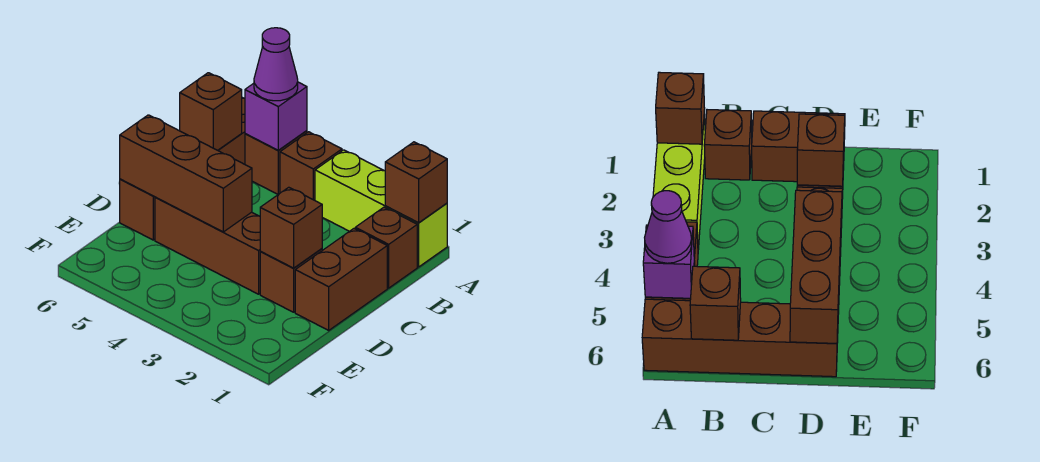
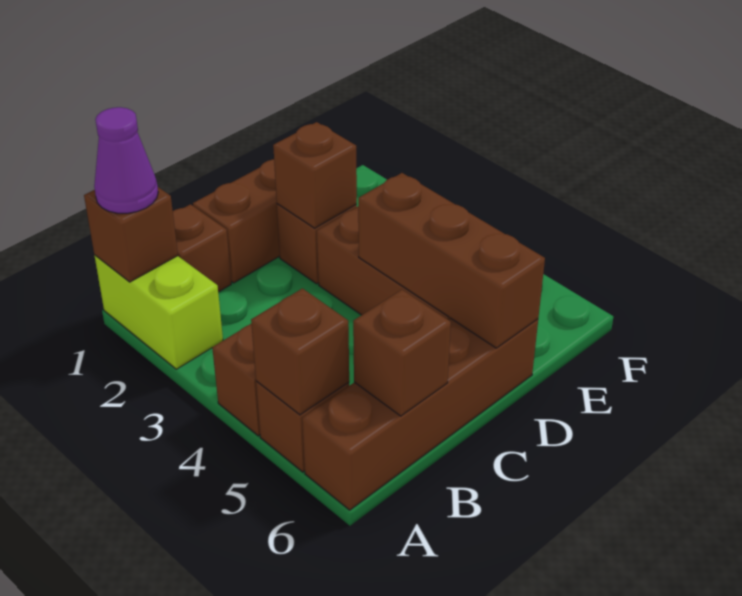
lime 1x3 brick [315,150,447,267] -> lime 1x2 brick [95,256,223,369]
purple 1x1 brick [245,82,307,150] -> brown 1x1 brick [251,288,349,415]
purple 1x1 cone [254,28,298,101] -> purple 1x1 cone moved to [94,107,158,213]

